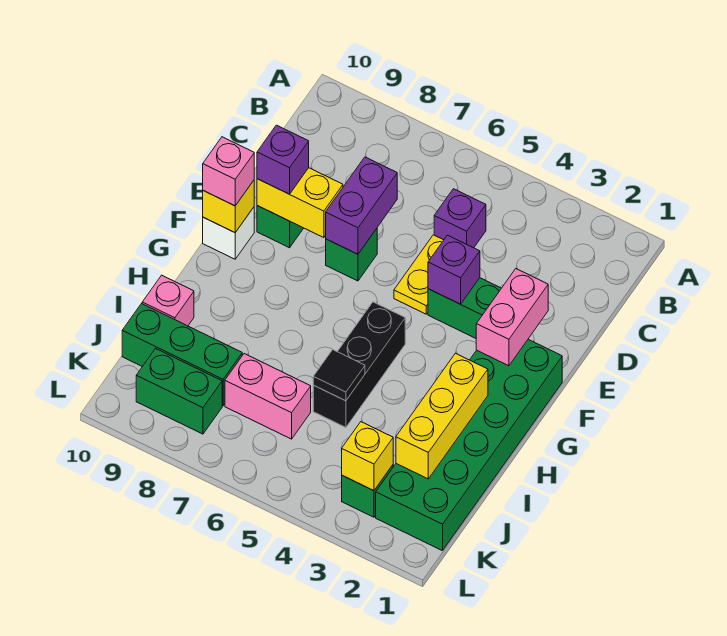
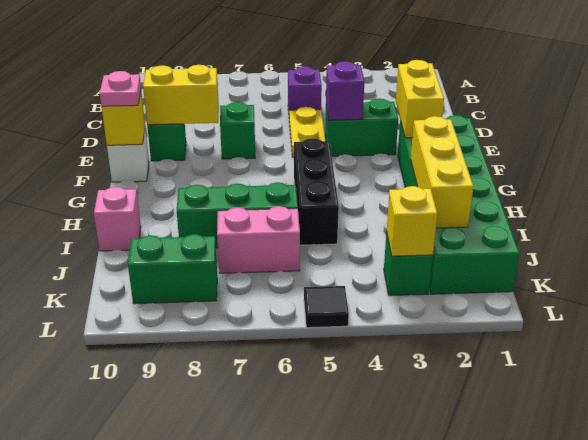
purple 1x2 brick [326,157,397,254] -> none
pink 1x2 brick [476,269,548,366] -> yellow 1x2 brick [396,60,444,138]
purple 1x1 brick [257,125,309,194] -> none
pink 1x1 brick [203,137,254,206] -> pink 1x1 plate [100,71,141,106]
black 1x1 tile [313,350,365,401] -> black 1x1 tile moved to [304,286,349,328]
green 1x3 brick [122,304,242,406] -> green 1x3 brick moved to [177,182,298,248]

